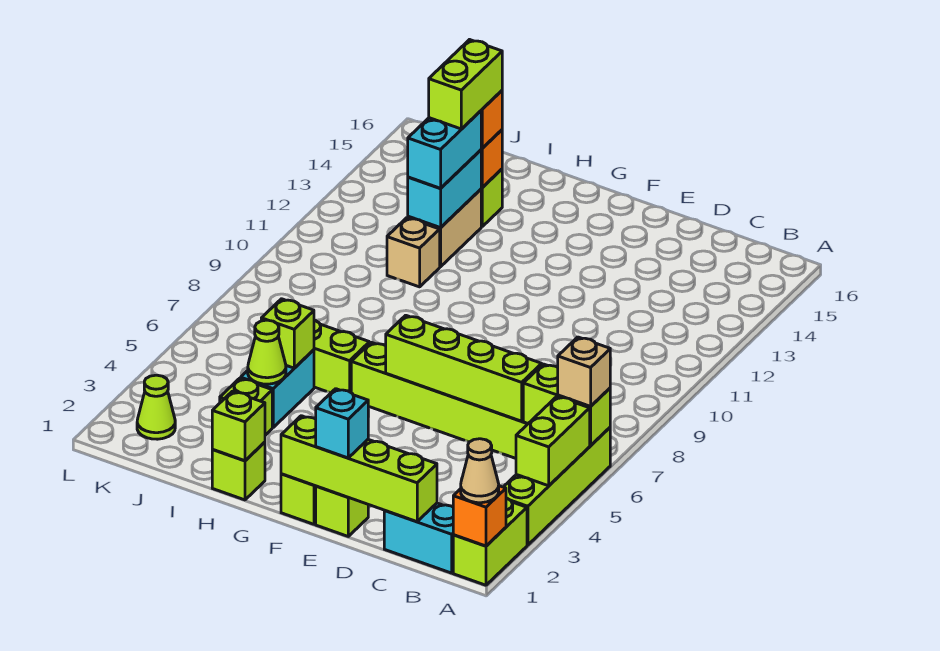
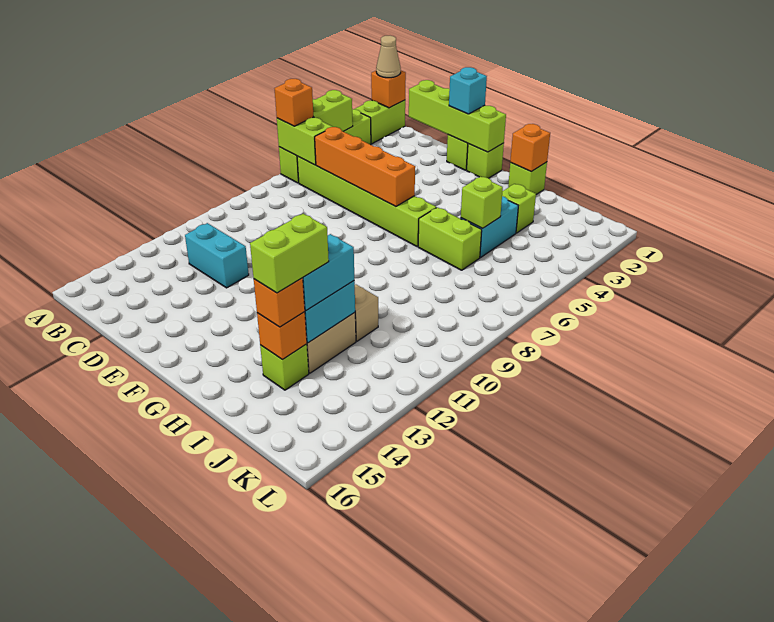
tan 1x1 brick [558,337,610,406] -> orange 1x1 brick [274,79,314,126]
cyan 1x2 brick [384,503,453,573] -> cyan 1x2 brick moved to [185,223,249,288]
lime 1x4 brick [386,315,542,421] -> orange 1x4 brick [315,127,415,207]
lime 1x1 brick [212,391,265,461] -> orange 1x1 brick [510,124,550,172]
lime 1x1 cone [248,320,286,384] -> none
lime 1x1 cone [137,375,175,439] -> none

